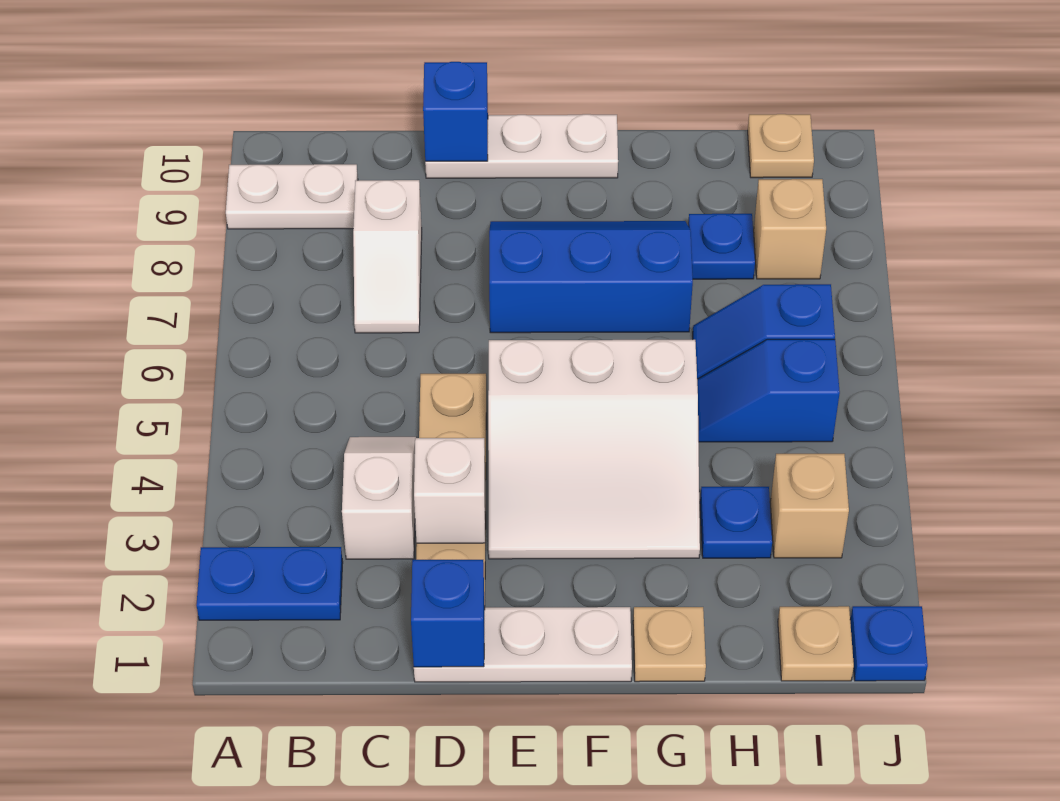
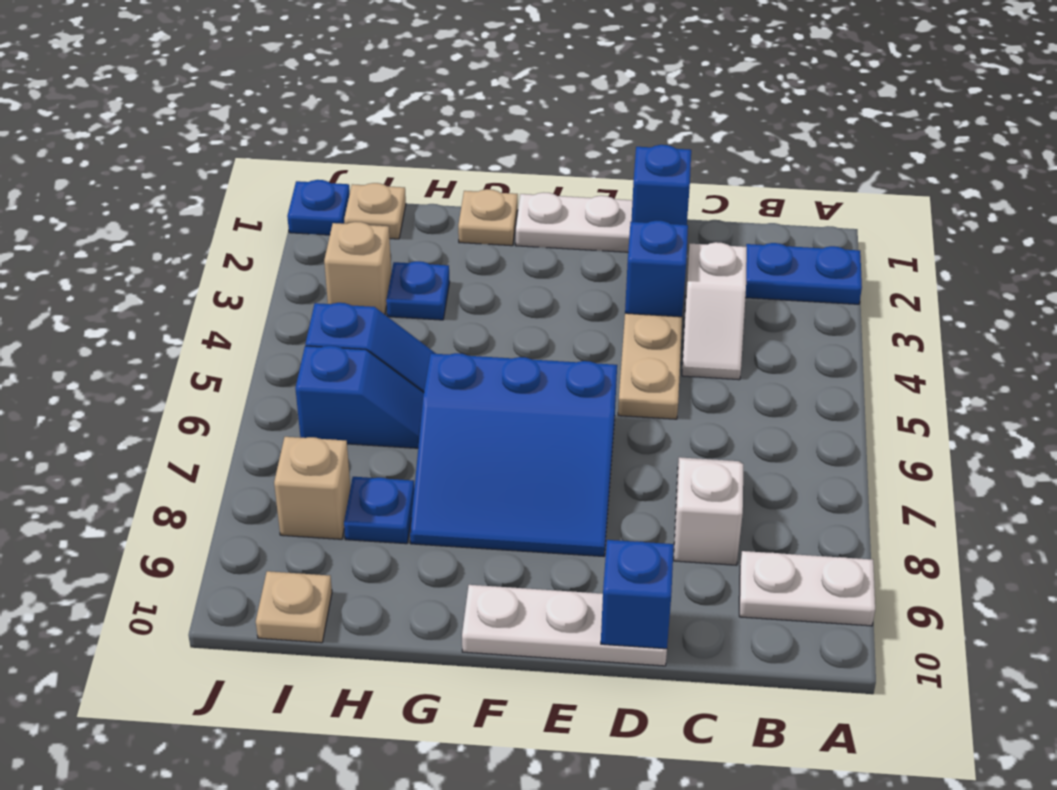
white 1x1 brick [414,438,485,543] -> blue 1x1 brick [625,221,688,317]
white 3x3 slope [488,340,700,559] -> none
blue 2x3 slope [489,221,693,333] -> blue 3x3 slope [410,353,617,556]

